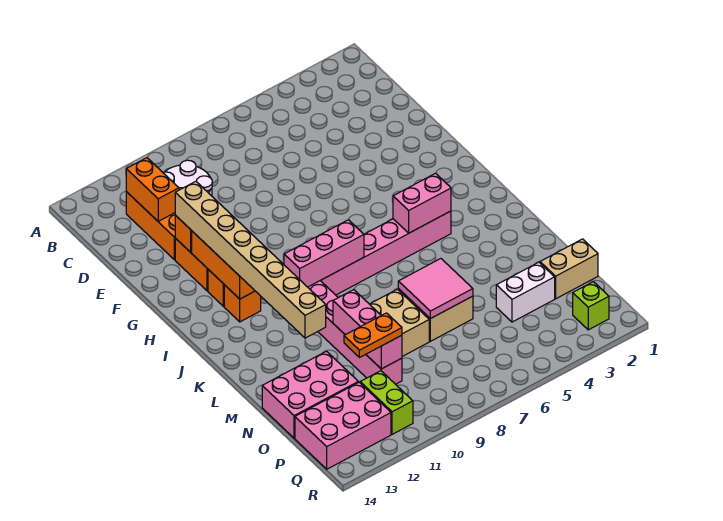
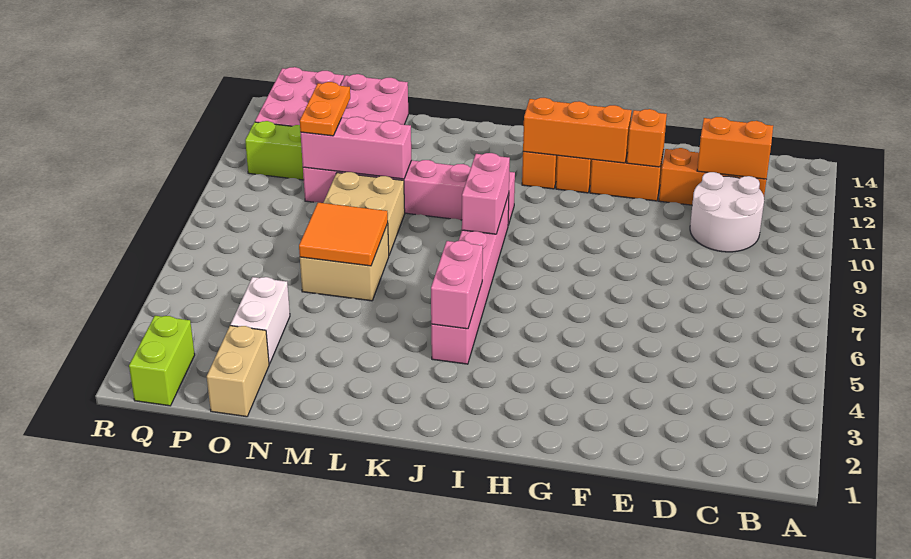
tan 1x8 brick [175,181,326,338] -> none
pink 1x3 brick [284,220,364,287] -> pink 1x2 brick [462,153,510,234]
pink 2x2 tile [398,259,473,319] -> orange 2x2 tile [299,202,388,266]
lime 1x1 brick [573,282,609,330] -> lime 1x2 brick [129,316,195,406]

